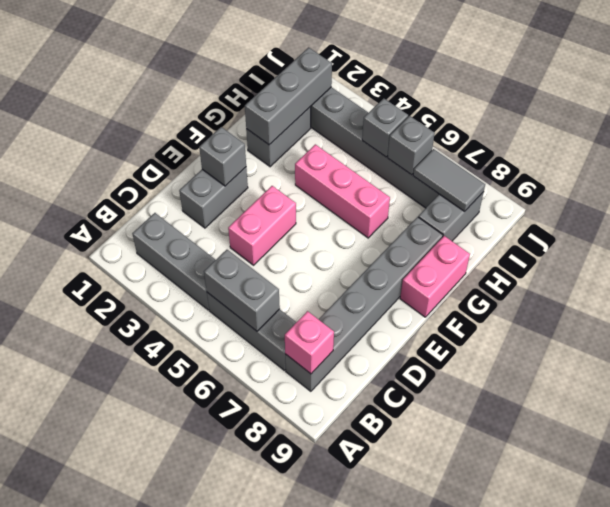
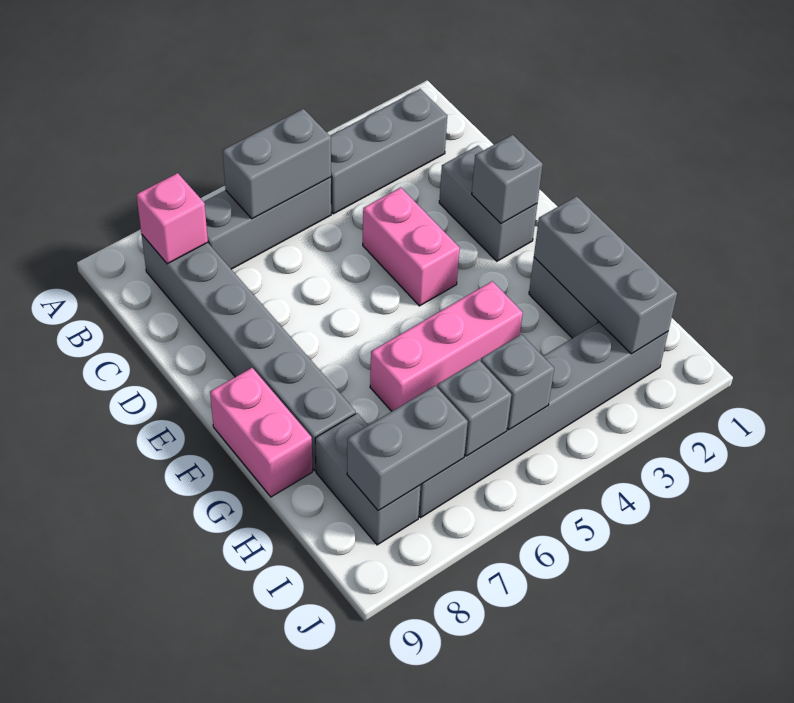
grey 1x2 tile [413,149,485,211] -> grey 1x2 brick [347,386,468,510]

